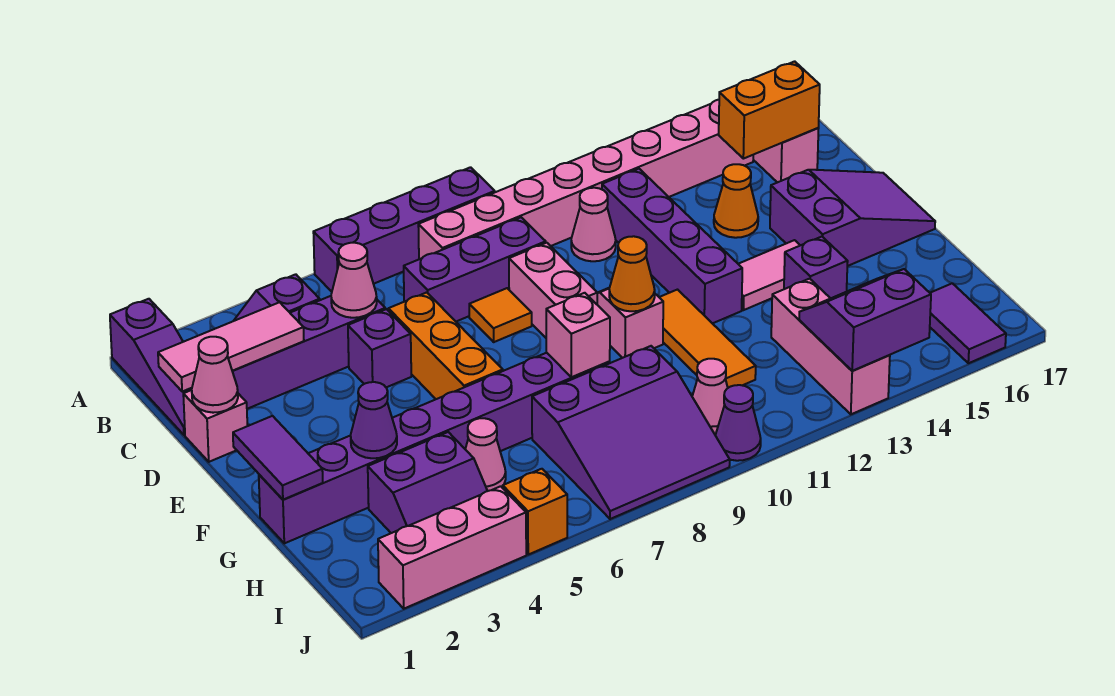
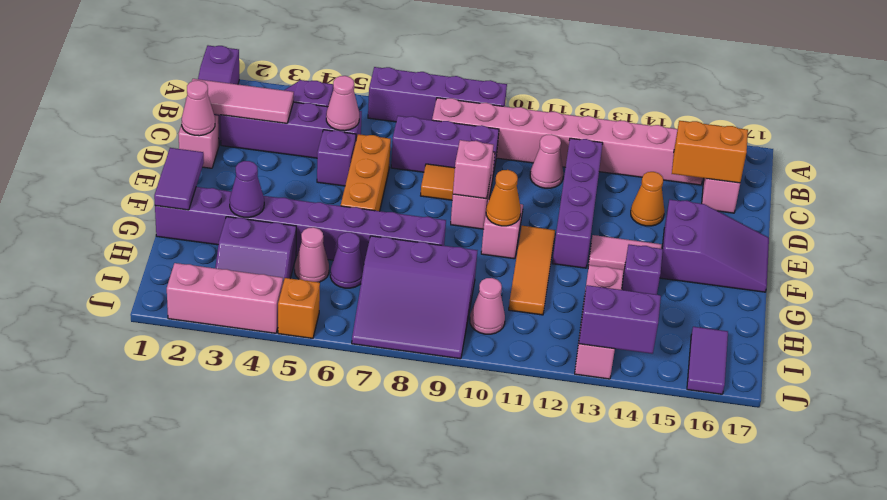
pink 1x1 brick [546,293,610,377] -> pink 1x1 brick moved to [453,140,494,199]
purple 1x1 cone [715,385,761,461] -> purple 1x1 cone moved to [330,232,364,288]

